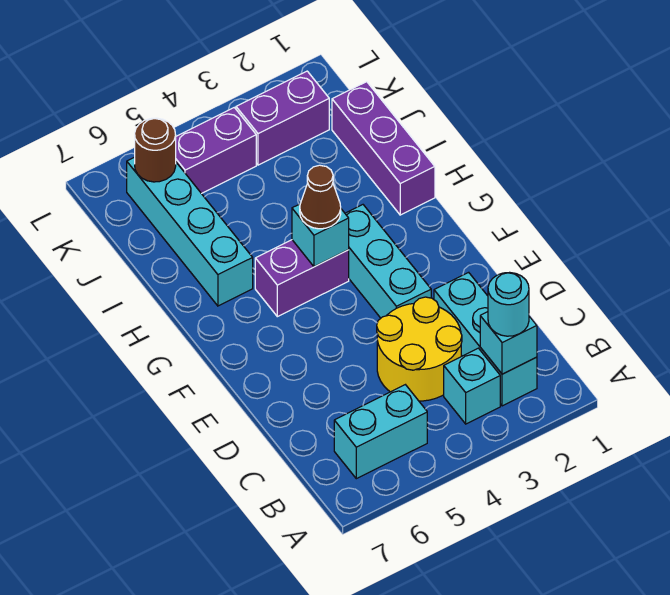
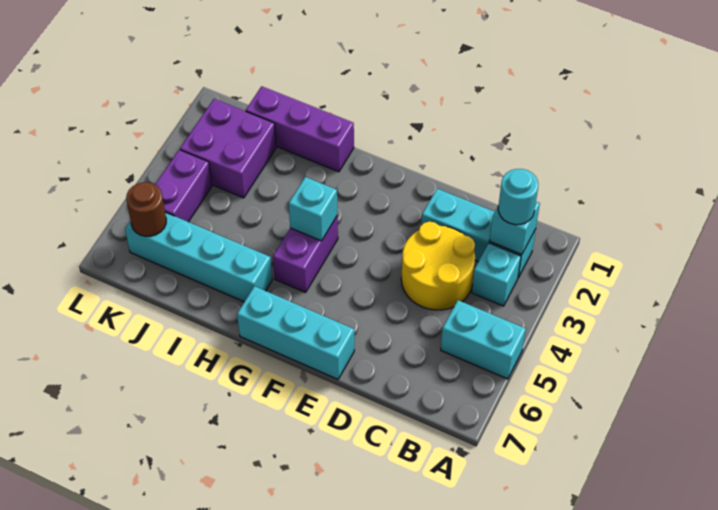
cyan 1x2 brick [334,385,427,479] -> cyan 1x2 brick turned to [441,300,526,379]
cyan 1x3 brick [345,205,431,318] -> cyan 1x3 brick moved to [237,286,354,379]
brown 1x1 cone [300,165,341,229] -> none
purple 1x2 brick [236,71,329,165] -> purple 2x2 brick [180,99,276,198]

